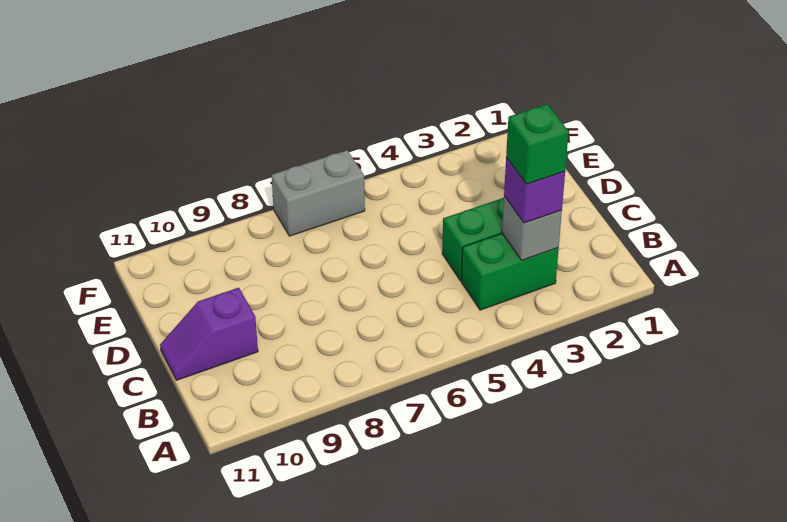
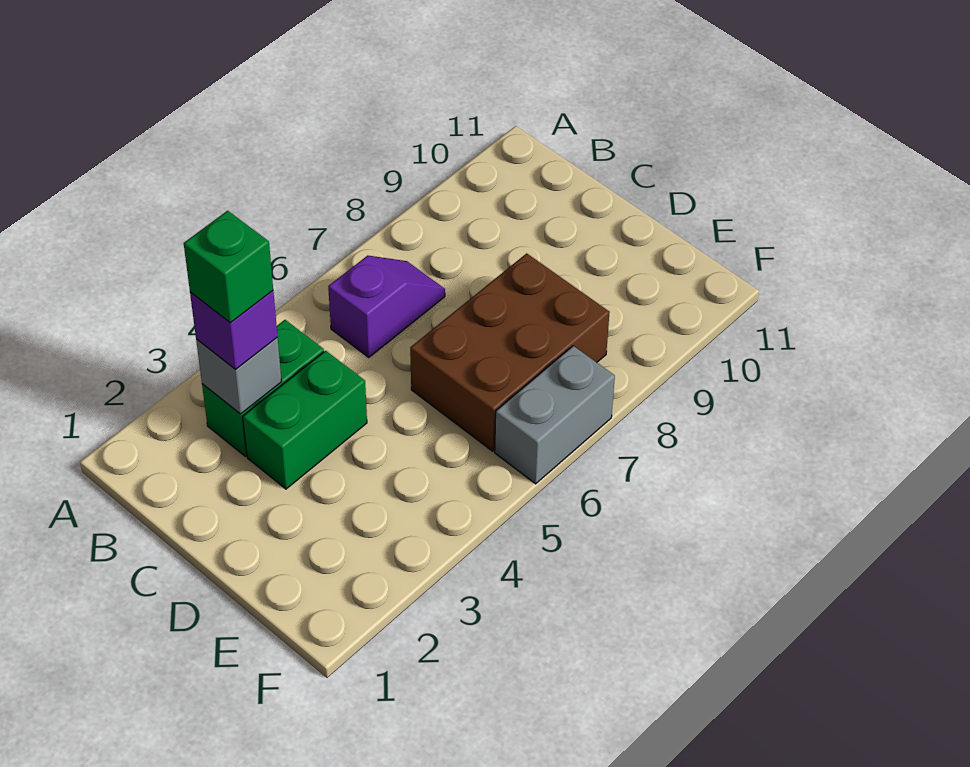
purple 1x2 slope [160,288,258,380] -> purple 1x2 slope moved to [328,256,445,357]
none -> brown 2x3 brick [410,253,610,451]

